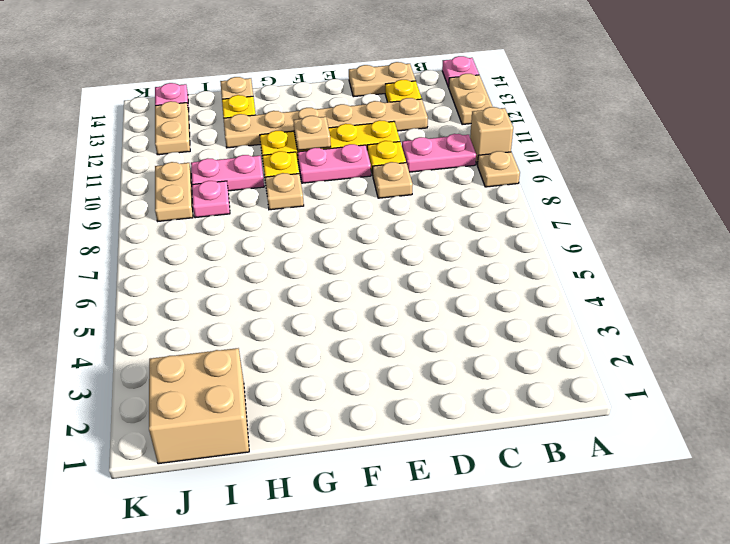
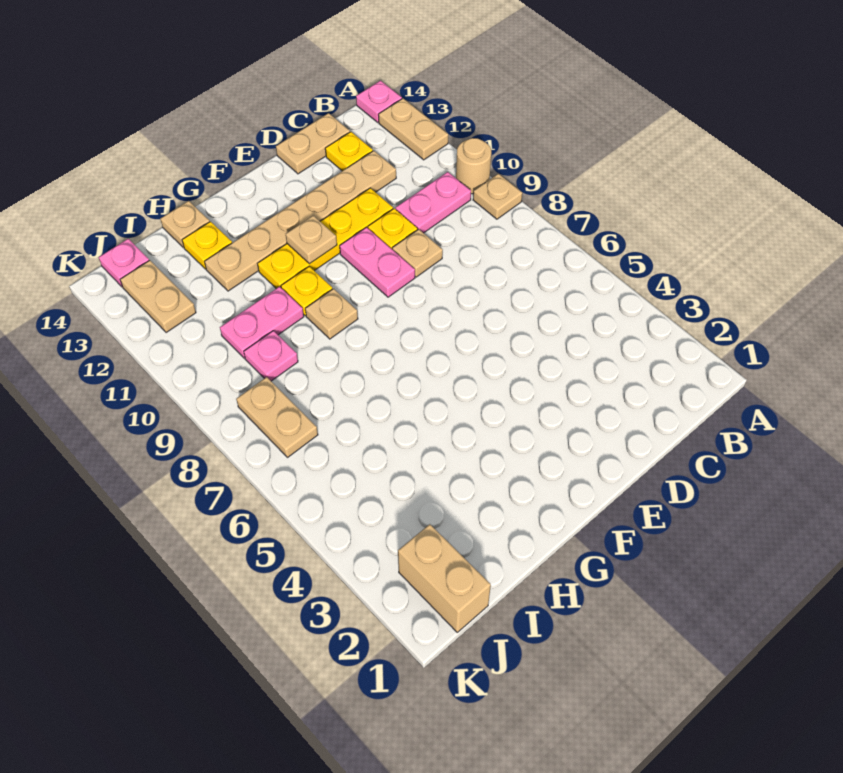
tan 1x1 brick [470,107,513,165] -> tan 1x1 round brick [456,138,491,194]
pink 1x2 plate [298,144,371,183] -> pink 1x2 plate turned to [340,227,415,297]
tan 2x2 brick [149,348,249,464] -> tan 1x2 brick [398,524,491,632]
tan 1x2 plate [155,162,193,221] -> tan 1x2 plate moved to [236,377,318,458]

